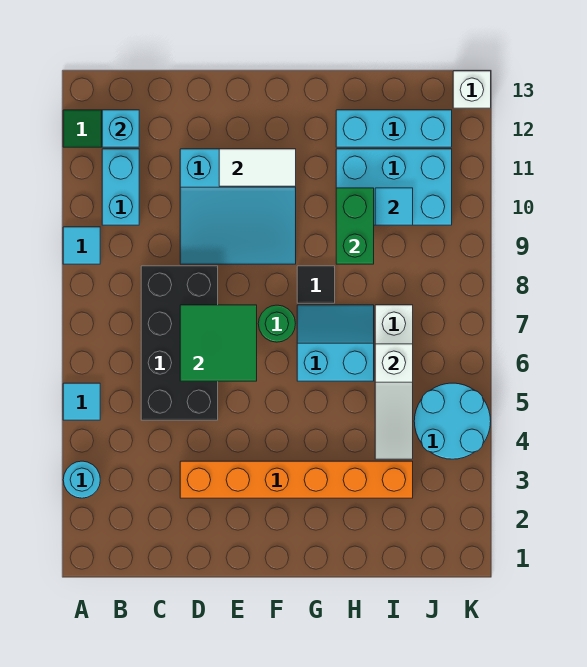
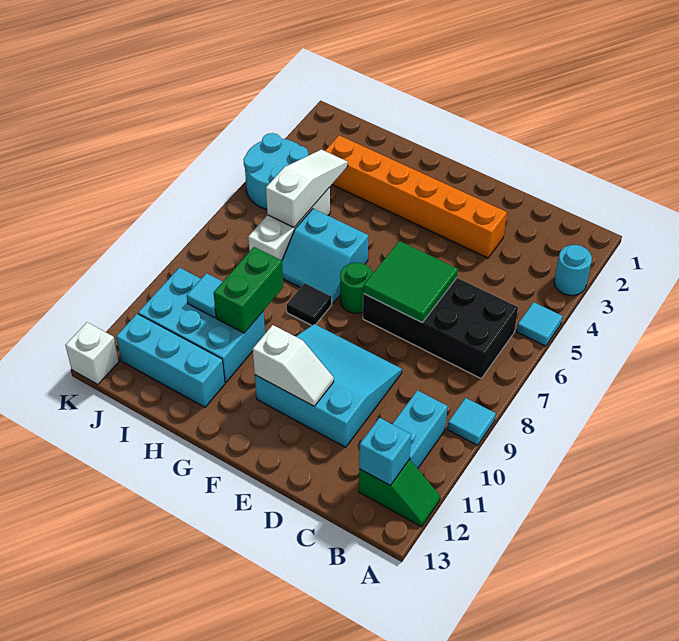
black 2x4 brick [141,266,218,420] -> black 2x4 brick turned to [363,278,518,378]
white 1x2 tile [219,149,296,186] -> white 1x2 slope [253,325,334,406]

